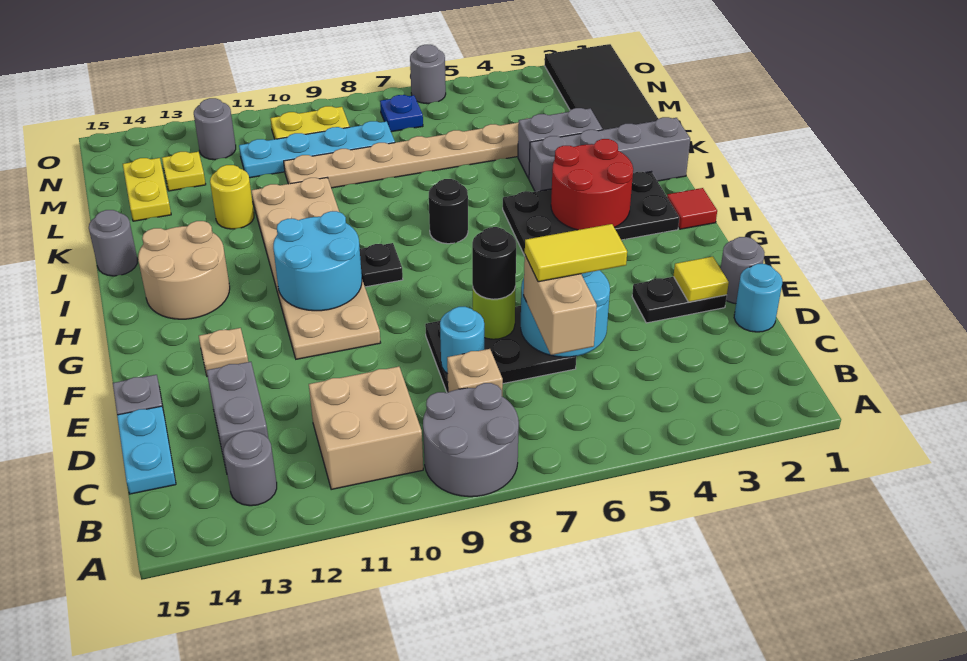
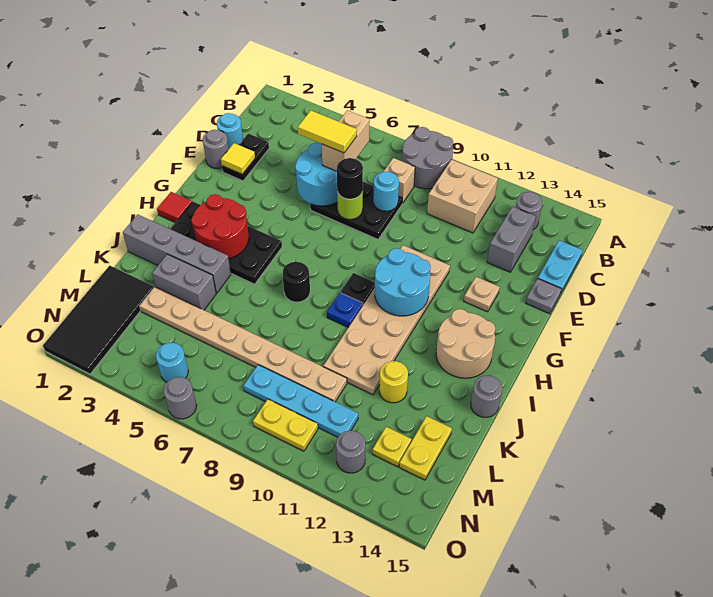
black 1x2 plate [632,277,727,323] -> black 1x2 plate turned to [222,133,269,181]
none -> cyan 1x1 round brick [156,343,188,382]
blue 1x1 plate [380,95,423,132] -> blue 1x1 plate moved to [327,293,363,327]

